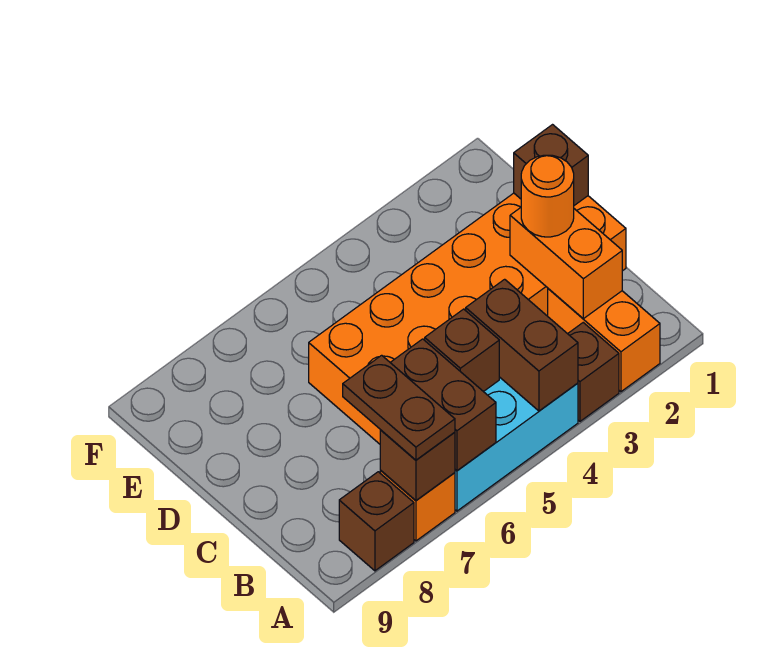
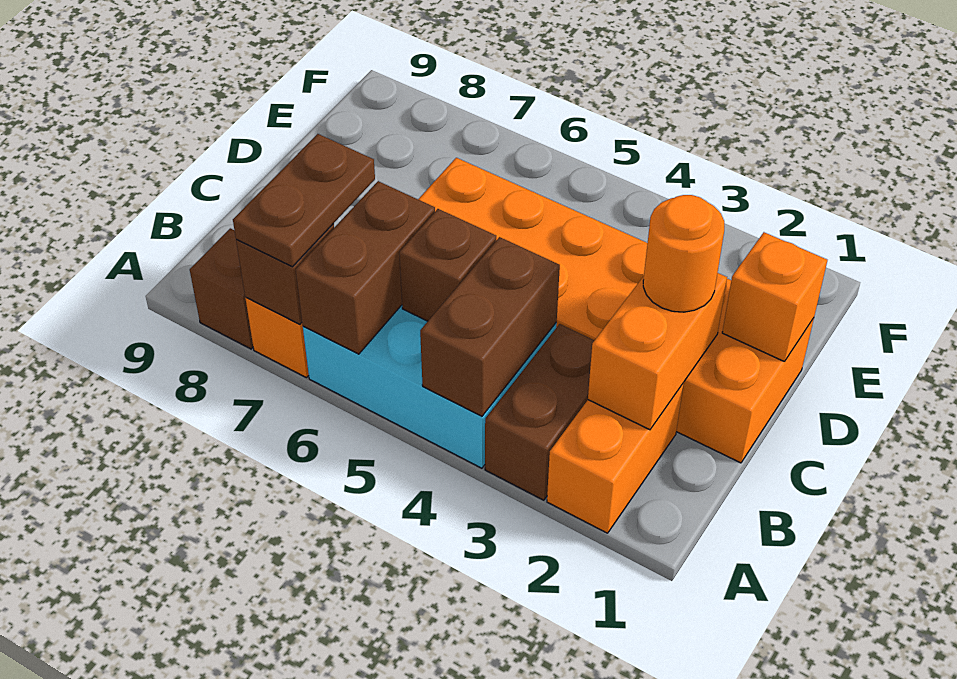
brown 1x1 brick [568,323,619,421] -> brown 1x2 brick [485,324,595,500]
brown 1x1 brick [514,125,588,205] -> orange 1x1 brick [722,232,827,362]

